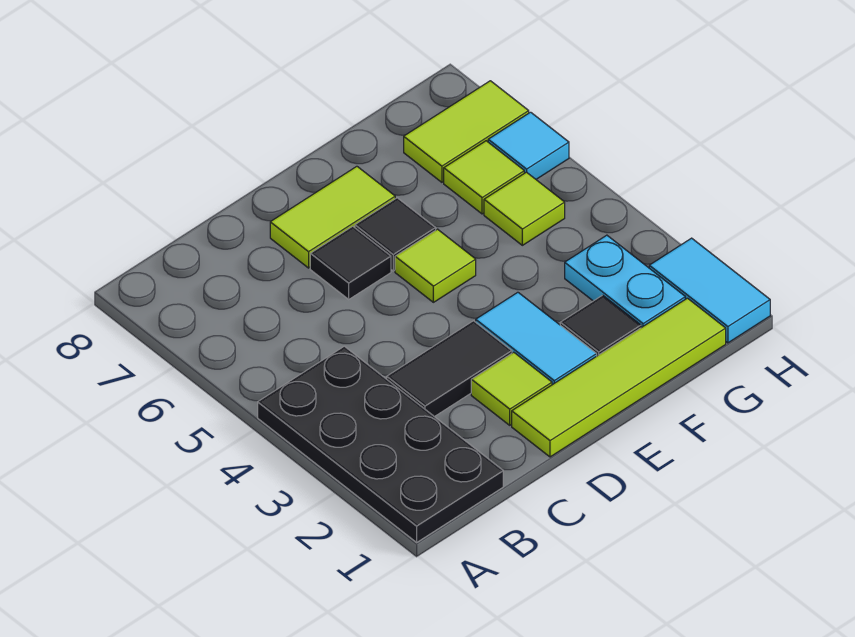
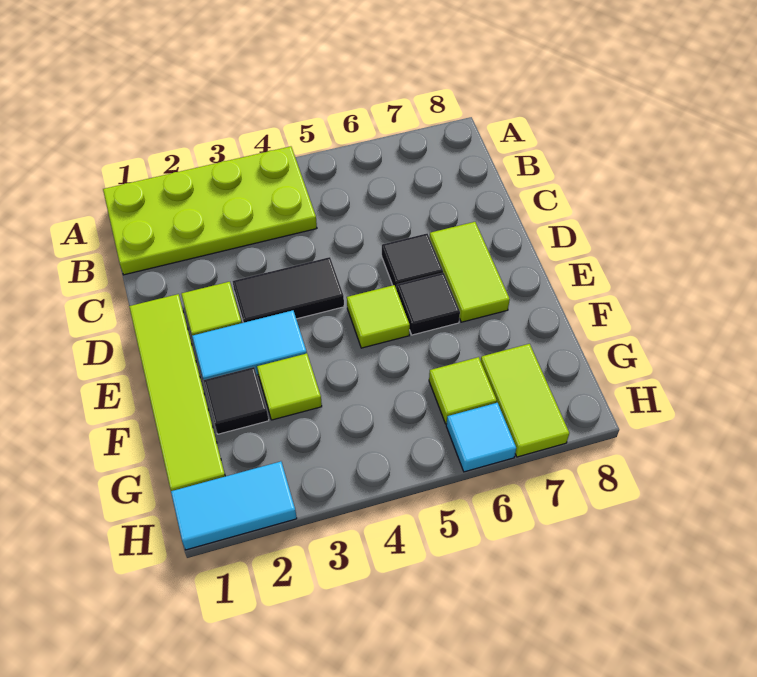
black 2x4 plate [258,346,503,542] -> lime 2x4 plate [103,146,317,275]
black 1x2 tile [387,321,512,417] -> black 1x2 tile turned to [232,257,344,323]
cyan 1x2 plate [565,235,685,328] -> none
lime 1x1 tile [484,172,565,245] -> lime 1x1 tile moved to [257,353,322,420]

